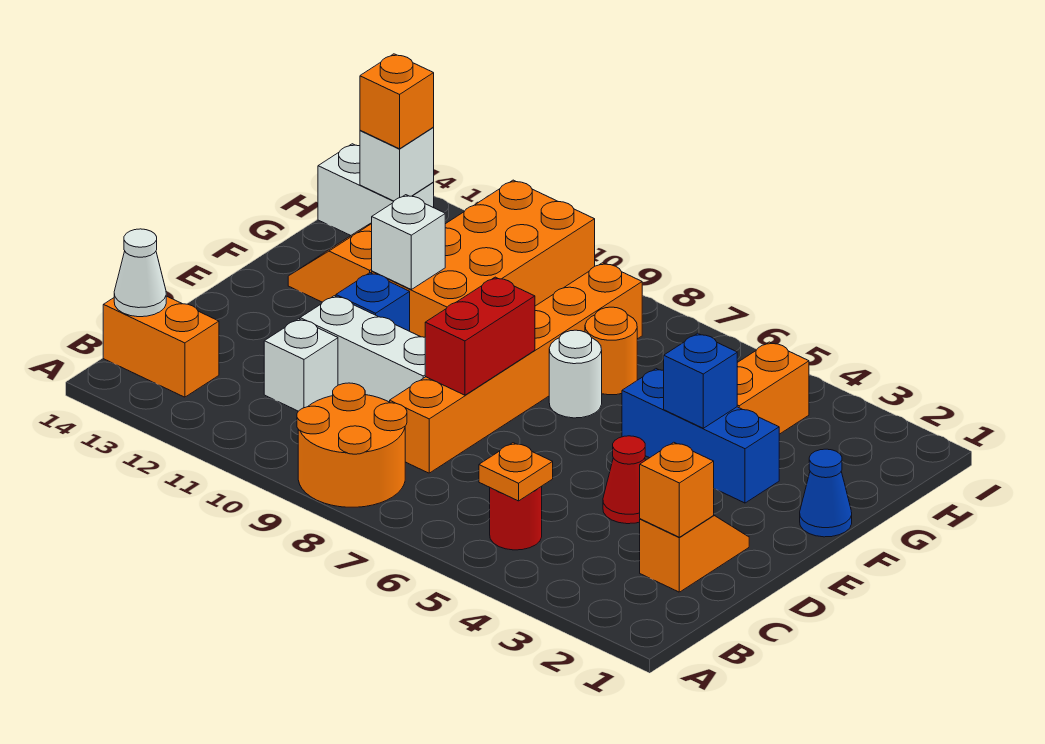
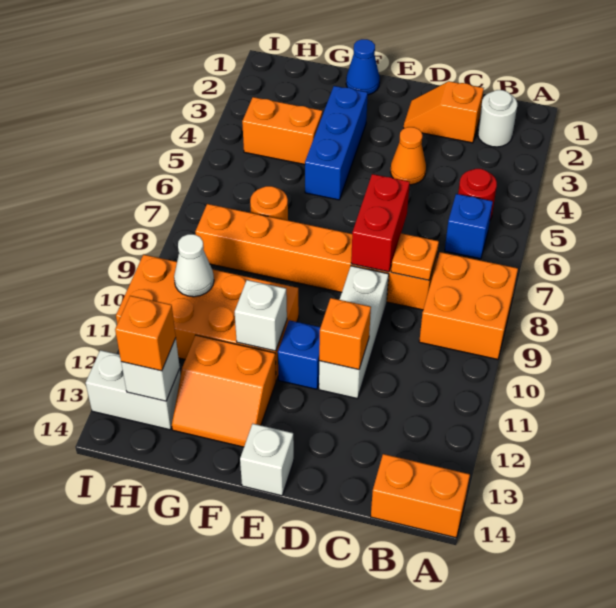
orange 2x2 round brick [297,383,407,507] -> orange 2x2 brick [419,252,518,359]
orange 1x1 plate [479,443,553,501] -> orange 1x1 plate moved to [391,233,439,280]
orange 1x2 brick [103,296,219,397] -> orange 1x2 brick turned to [371,454,470,538]
white 1x1 cone [114,229,166,317] -> white 1x1 cone moved to [174,234,214,297]
orange 1x1 brick [640,442,714,537] -> orange 1x1 brick moved to [319,298,371,370]
white 1x1 brick [264,319,338,411] -> white 1x1 brick moved to [240,424,294,496]
red 1x1 cone [603,436,645,524] -> orange 1x1 cone [390,127,426,185]
red 1x2 brick [425,277,535,395] -> red 1x2 brick turned to [351,174,410,272]
blue 1x1 brick [664,333,737,428] -> blue 1x1 brick moved to [445,194,493,259]
white 1x1 round brick [549,330,602,418] -> white 1x1 round brick moved to [478,90,517,147]
white 1x2 brick [318,144,434,235] -> white 1x2 brick turned to [86,350,181,430]

